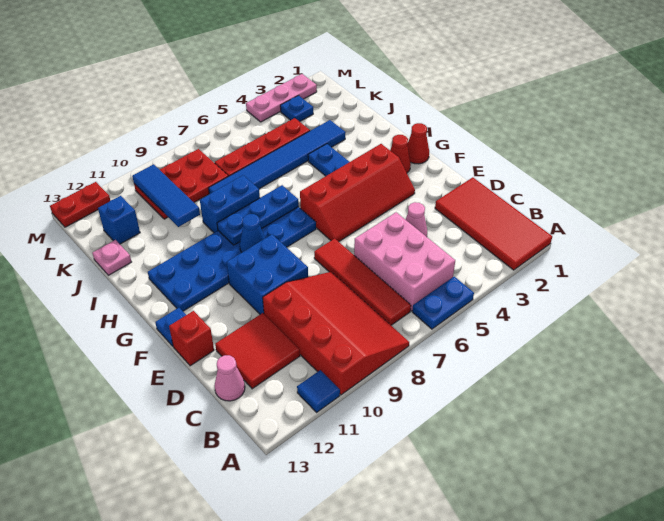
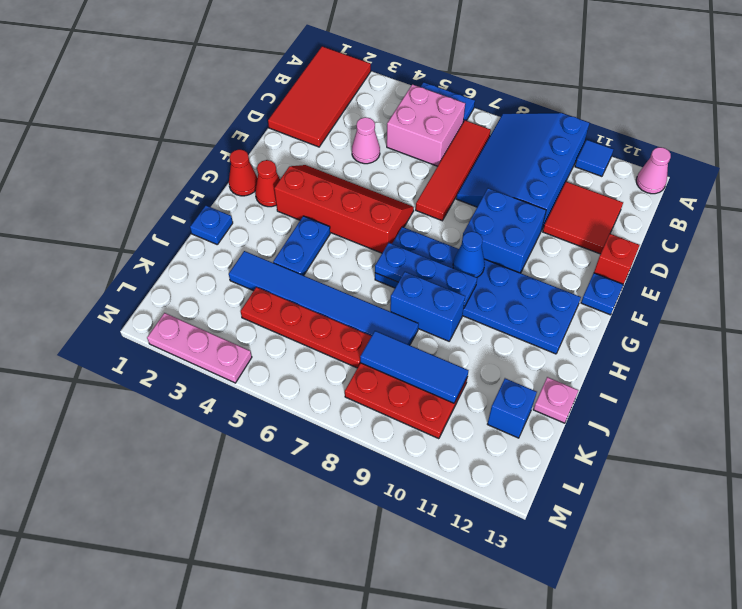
red 3x4 slope [263,272,409,395] -> blue 3x4 slope [456,113,589,231]
pink 2x3 brick [354,212,455,311] -> pink 2x2 brick [387,84,465,166]
pink 1x1 cone [214,355,245,401] -> pink 1x1 cone moved to [636,147,671,194]
blue 1x3 tile [132,164,200,227] -> blue 1x3 tile turned to [360,331,469,403]
blue 1x1 plate [280,95,313,122] -> blue 1x1 plate moved to [190,206,233,244]
red 1x2 plate [50,182,110,227] -> none

